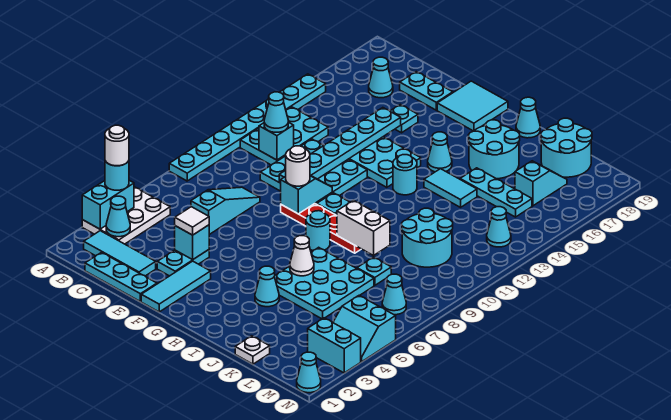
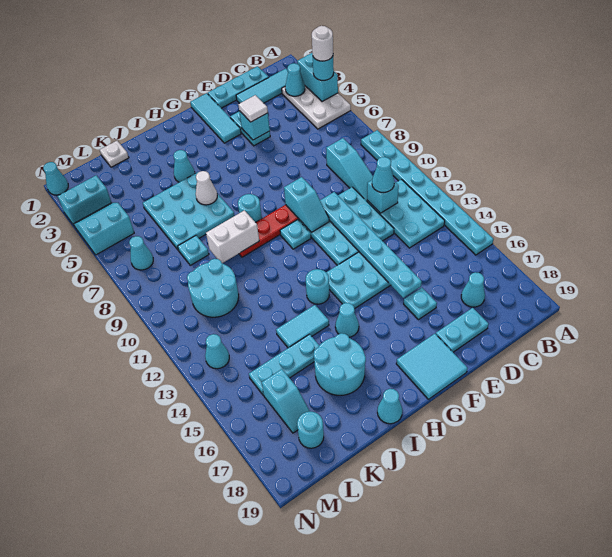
cyan 1x3 slope [191,187,260,235] -> cyan 1x3 slope moved to [326,138,373,201]
white 1x1 round brick [286,146,310,186] -> none
cyan 2x2 round brick [541,118,592,177] -> cyan 1x1 round brick [297,412,324,448]

